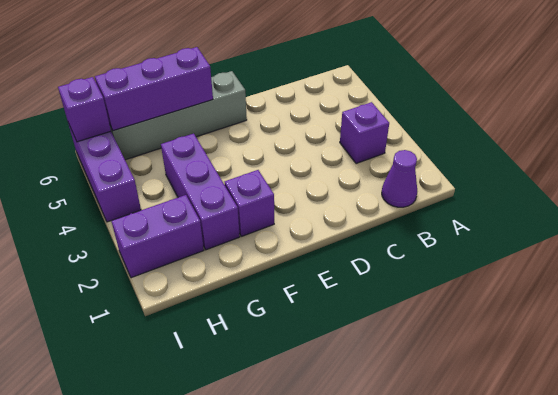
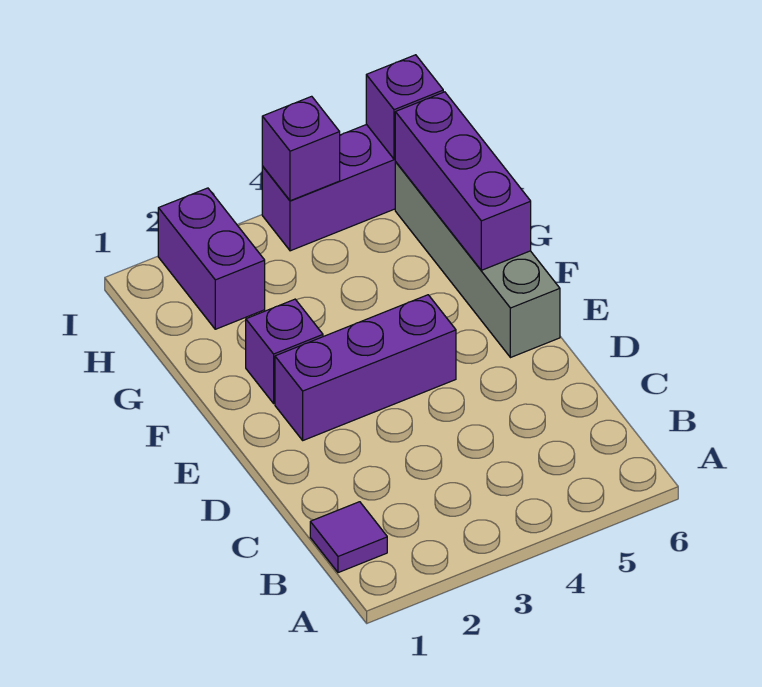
purple 1x1 cone [382,150,417,207] -> purple 1x1 tile [310,502,387,573]
purple 1x1 brick [340,102,389,164] -> purple 1x1 brick moved to [262,96,340,201]
purple 1x3 brick [161,134,240,250] -> purple 1x3 brick moved to [275,295,456,440]

